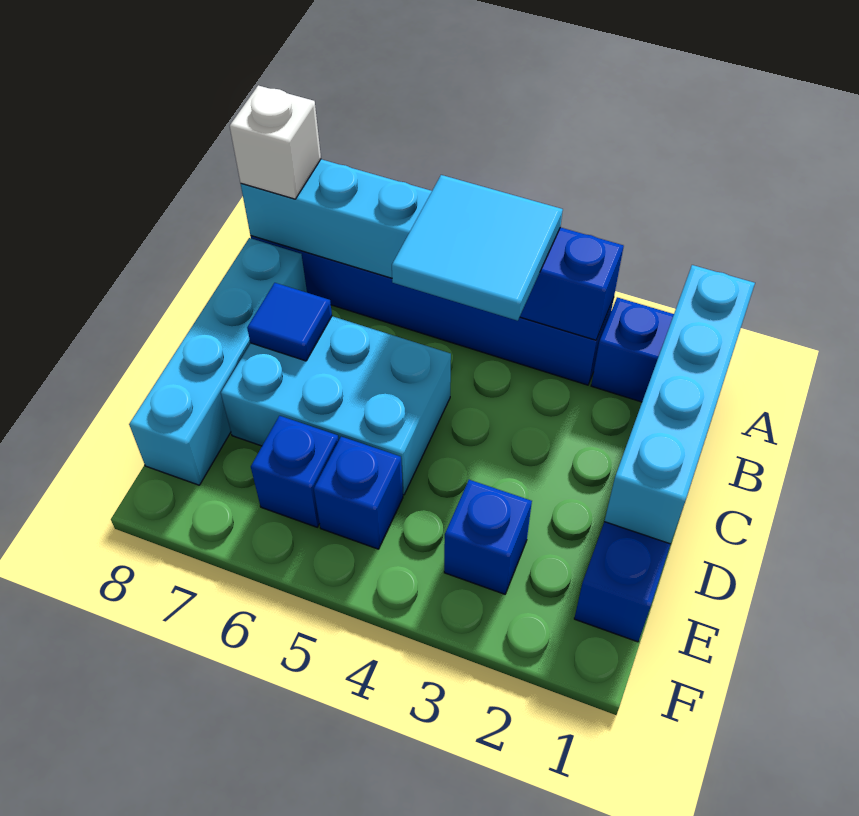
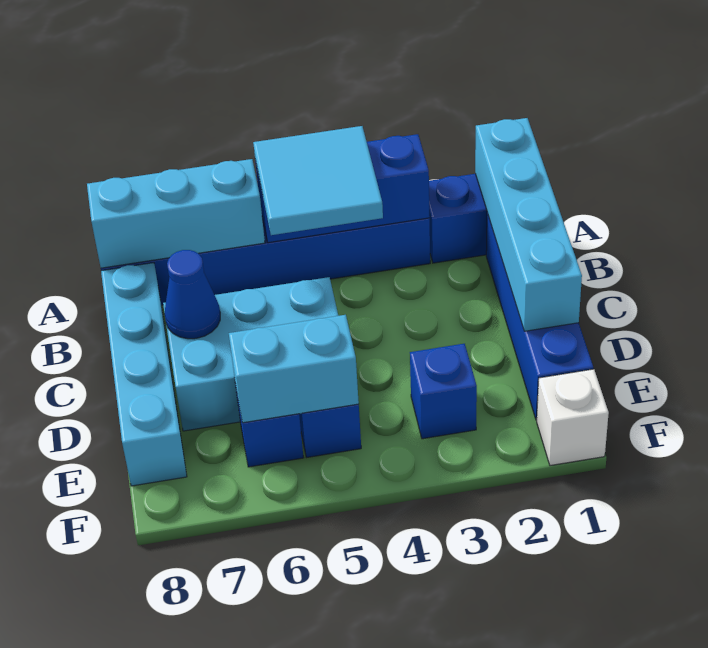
white 1x1 brick [230,85,321,199] -> white 1x1 brick moved to [537,369,609,466]
blue 1x1 tile [247,283,332,361] -> blue 1x1 cone [165,250,220,339]
none -> cyan 1x2 brick [229,315,359,423]

